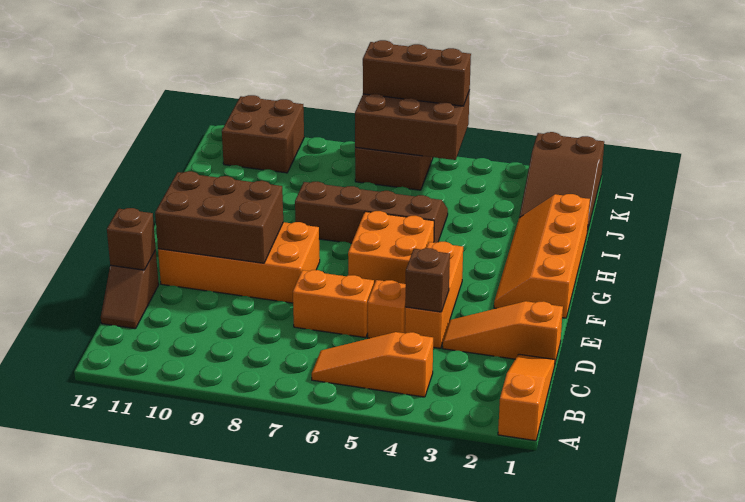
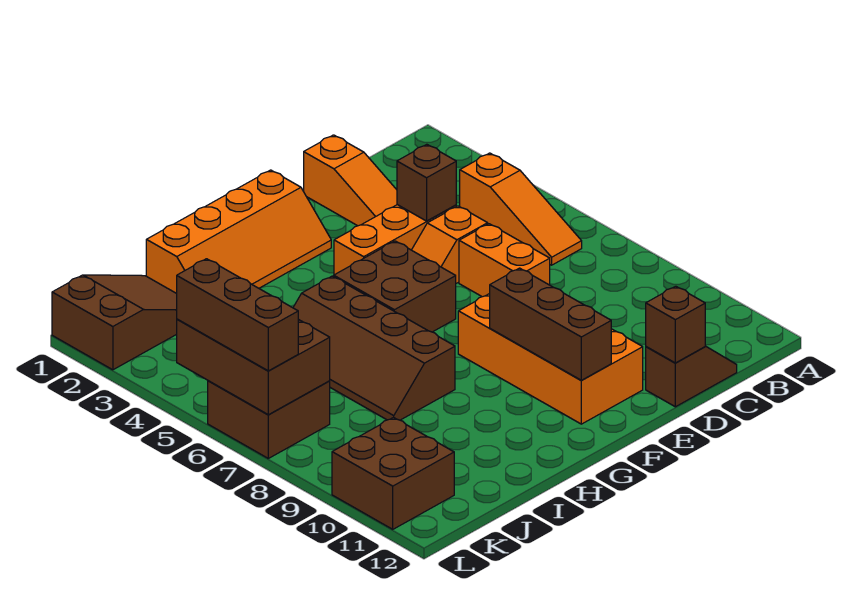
orange 1x3 slope [498,354,555,441] -> none
brown 2x3 brick [155,171,283,263] -> brown 1x3 brick [490,268,611,380]
orange 2x2 brick [348,211,434,284] -> brown 2x2 brick [334,241,456,332]

